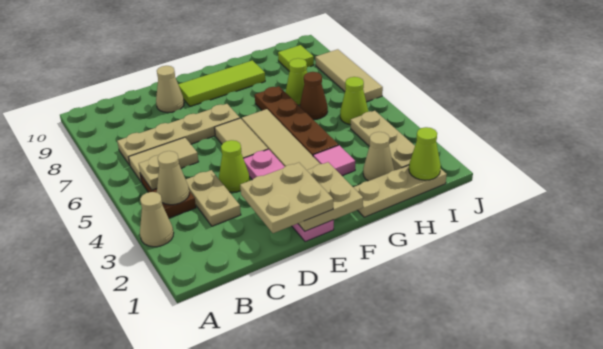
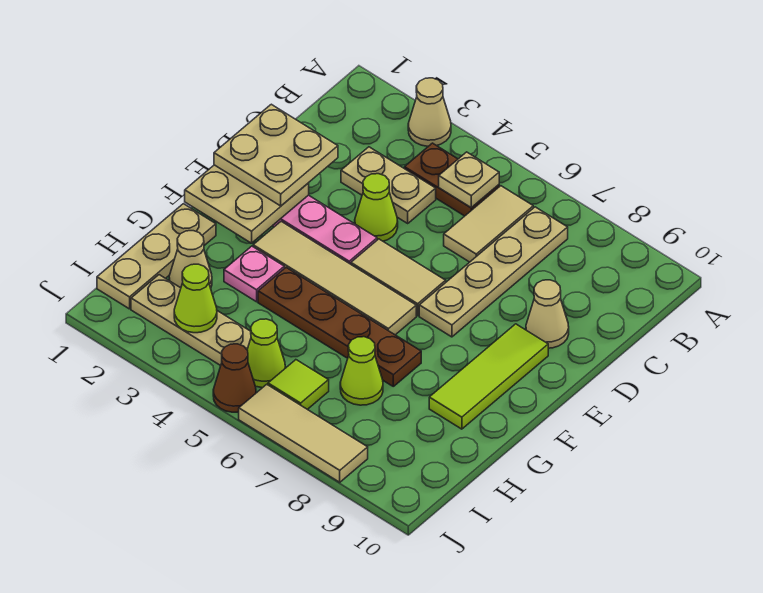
tan 1x1 cone [157,151,189,205] -> none
pink 1x1 tile [313,145,355,176] -> pink 1x1 plate [224,246,284,302]
brown 1x1 cone [300,72,328,119] -> brown 1x1 cone moved to [213,344,256,412]
lime 1x1 cone [409,127,441,180] -> lime 1x1 cone moved to [174,264,217,333]
lime 1x1 tile [278,45,314,71] -> lime 1x1 tile moved to [268,360,329,409]

